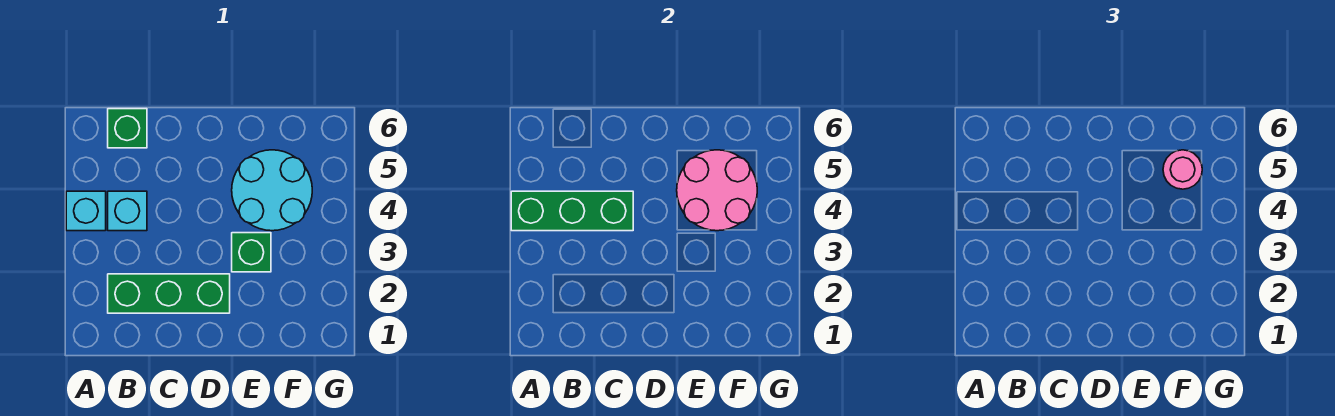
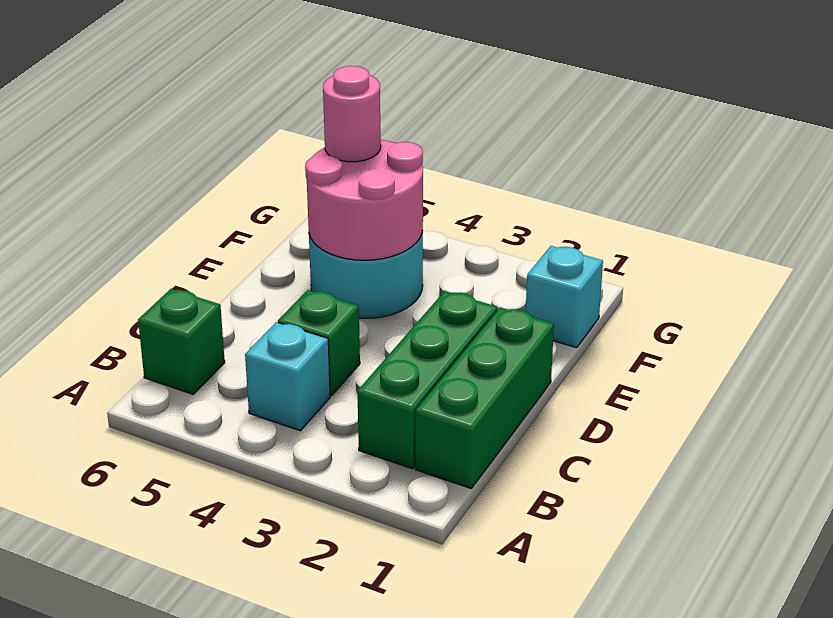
cyan 1x1 brick [66,191,106,231] -> cyan 1x1 brick moved to [526,246,603,348]
green 1x3 brick [511,191,633,231] -> green 1x3 brick moved to [416,308,554,488]
green 1x1 brick [232,233,271,272] -> green 1x1 brick moved to [278,290,360,396]

